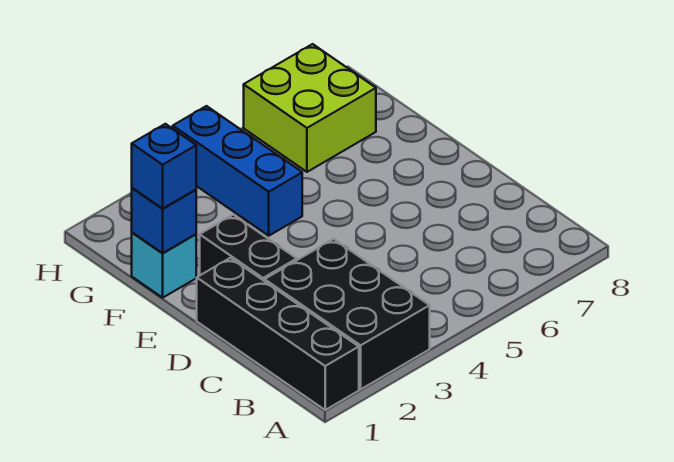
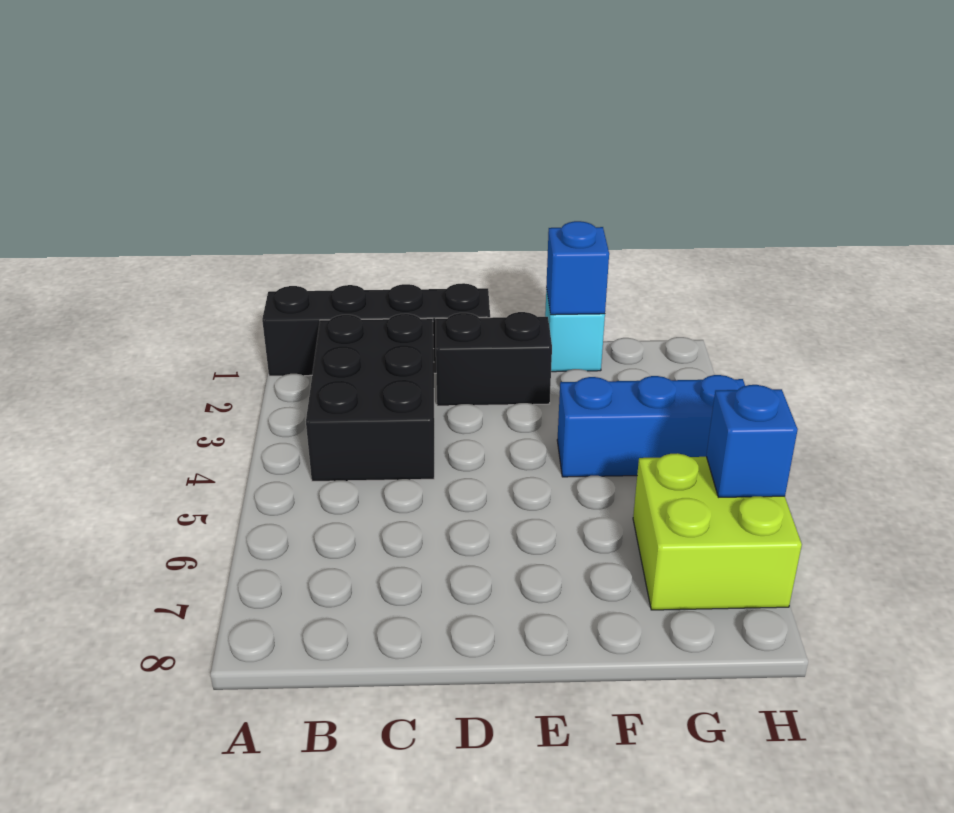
black 2x3 brick [265,239,430,389] -> black 2x3 brick turned to [306,314,434,481]
blue 1x1 brick [132,124,196,209] -> blue 1x1 brick moved to [706,385,798,497]

